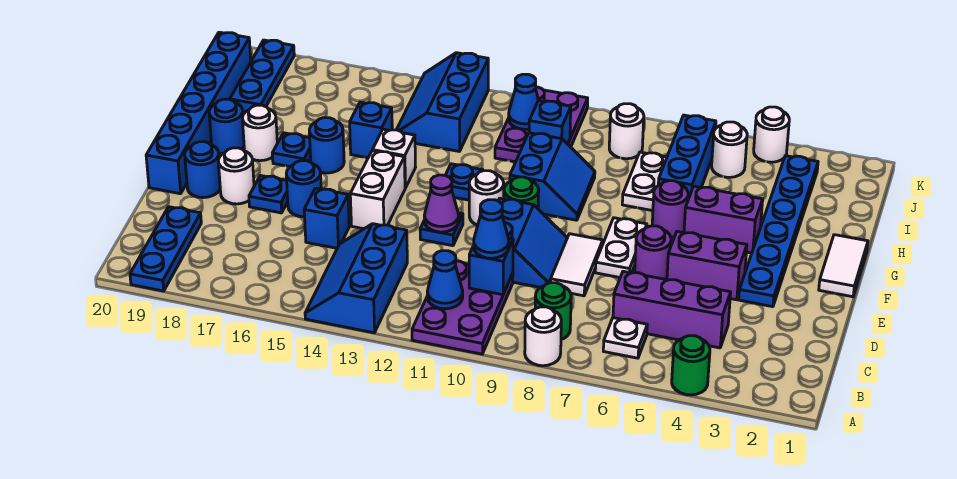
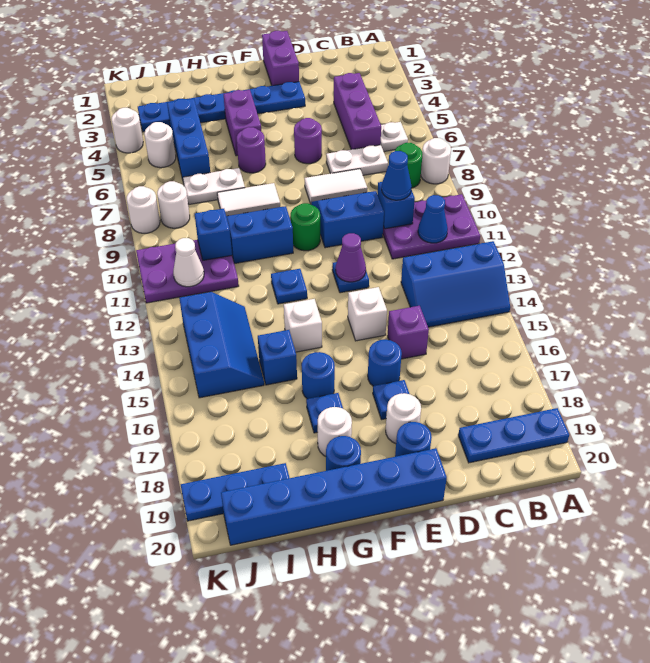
green 1x1 round brick [672,336,710,395] -> none
blue 1x1 brick [304,188,349,248] -> purple 1x1 brick [388,306,429,359]
purple 1x2 brick [667,232,747,300] -> purple 1x2 brick moved to [262,31,299,86]
white 1x2 plate [595,218,647,277] -> white 1x2 plate moved to [326,145,388,175]
white 1x2 brick [350,151,405,229] -> white 1x1 brick [348,287,387,341]
white 1x2 tile [819,235,868,297] -> white 1x2 tile moved to [217,183,280,216]
white 1x1 round brick [469,171,504,225] -> white 1x1 round brick moved to [127,186,160,233]
blue 1x3 brick [658,115,716,200] -> blue 1x3 brick turned to [167,98,210,179]
blue 2x3 slope [397,53,488,152] -> blue 2x3 slope turned to [179,292,264,398]
blue 1x1 cone [509,74,538,129] -> white 1x1 cone [173,238,204,287]

